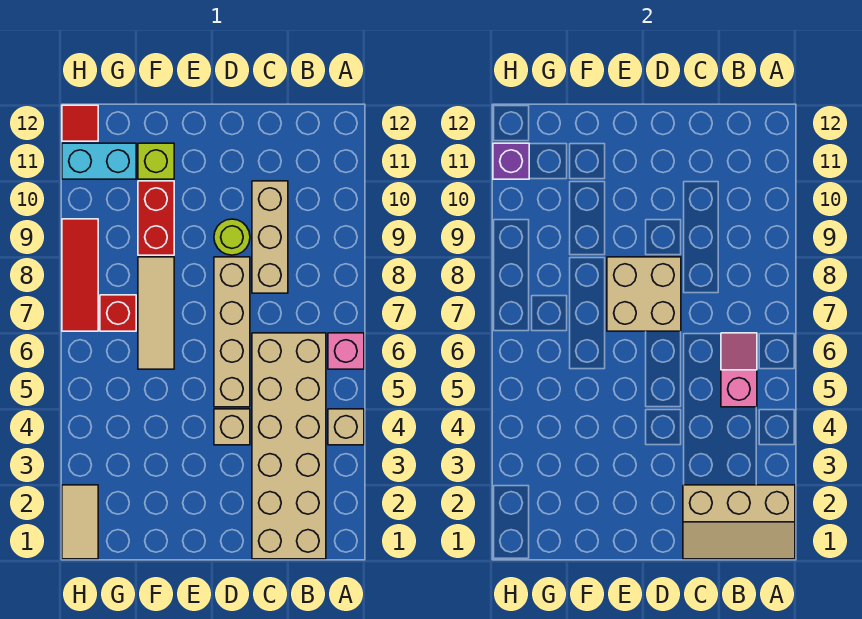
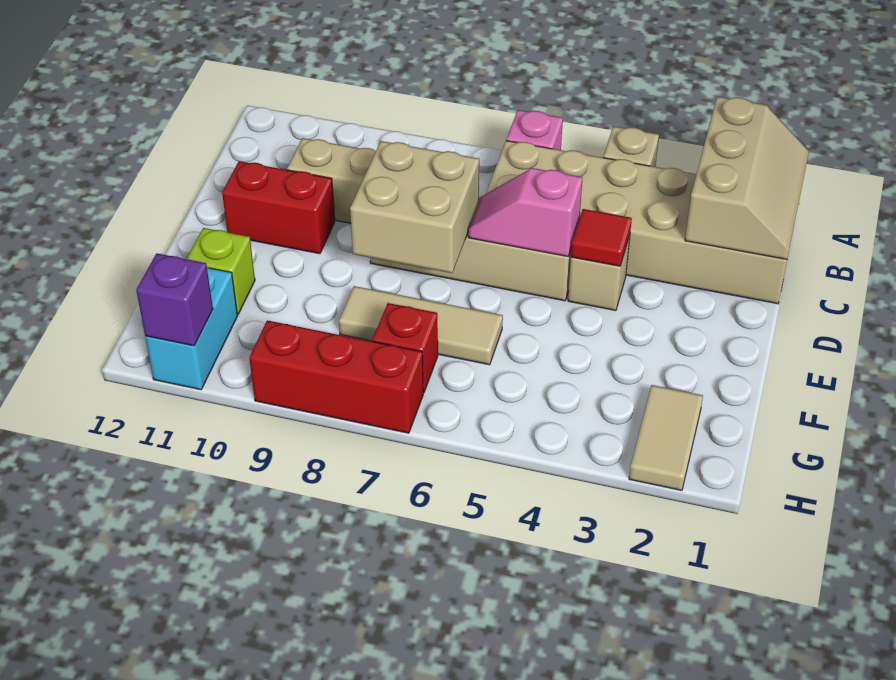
pink 1x2 slope [721,333,757,407] -> pink 1x2 slope moved to [468,168,582,256]
lime 1x1 round brick [214,219,250,255] -> none
red 1x2 brick [138,181,174,255] -> red 1x2 brick moved to [222,161,335,254]
tan 1x2 tile [62,485,98,559] -> tan 1x2 tile turned to [629,385,703,490]
red 1x3 tile [62,219,98,331] -> red 1x3 brick [249,320,423,433]
red 1x1 tile [62,105,98,141] -> red 1x1 tile moved to [571,209,632,266]

